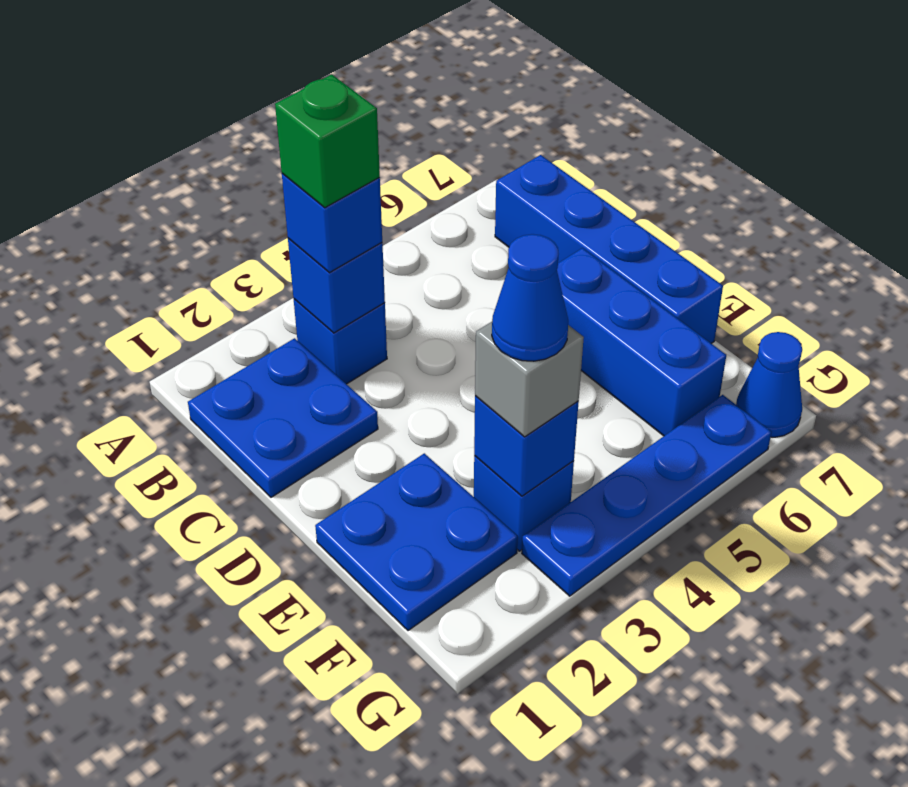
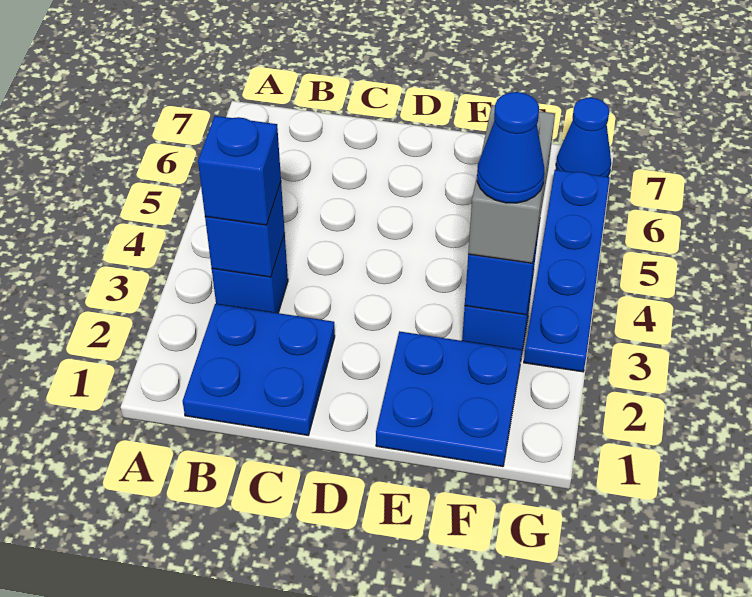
green 1x1 brick [275,74,380,208] -> none
blue 1x4 brick [495,155,723,344] -> none
blue 1x3 brick [557,248,726,436] -> none
grey 1x1 brick [475,322,584,437] -> grey 1x2 brick [468,105,555,263]

